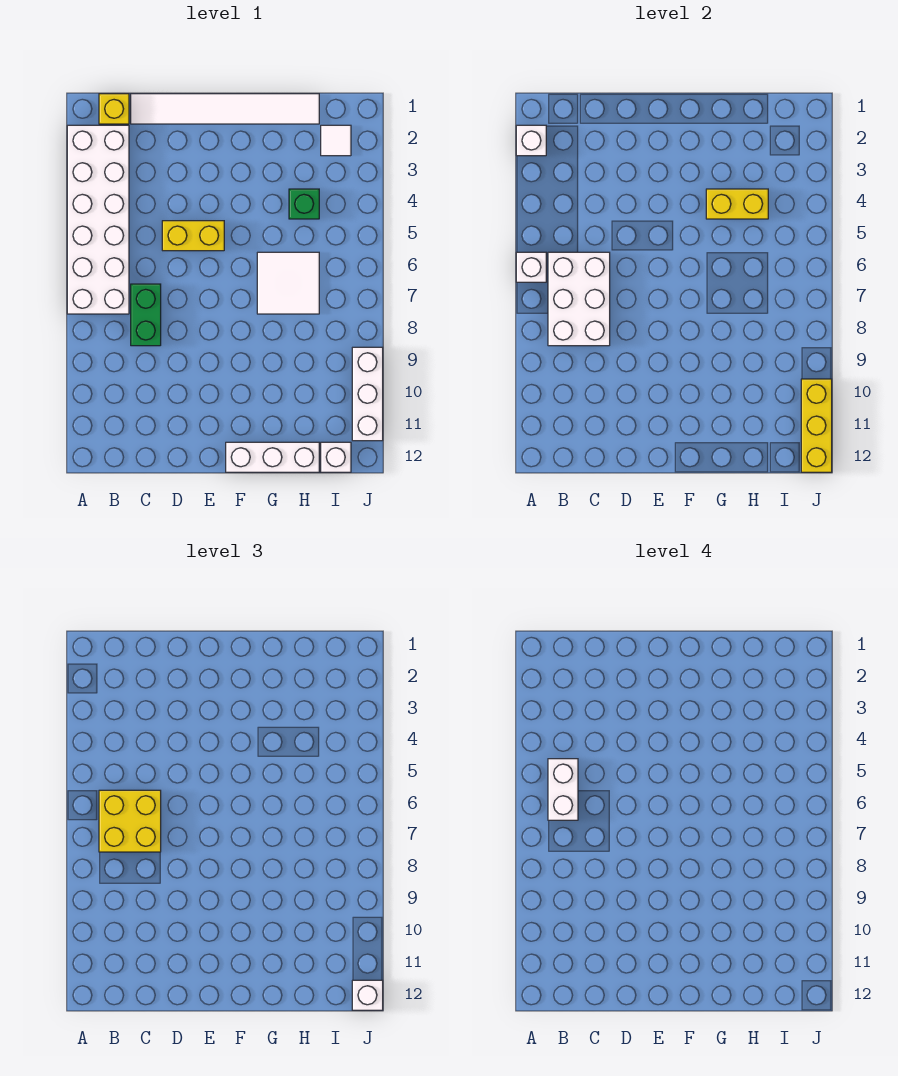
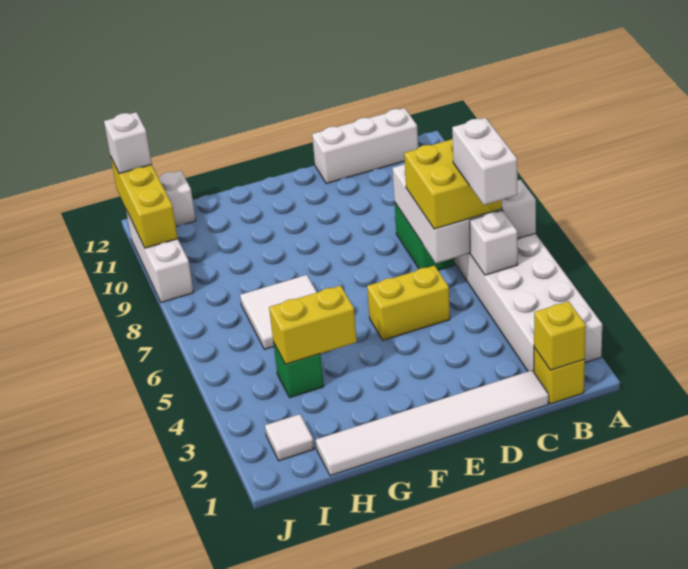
white 1x1 brick [516,125,546,156] -> white 1x1 brick moved to [470,211,518,275]
none -> yellow 1x1 brick [534,301,586,370]
white 1x3 brick [226,442,319,472] -> white 1x3 brick moved to [312,108,418,184]

